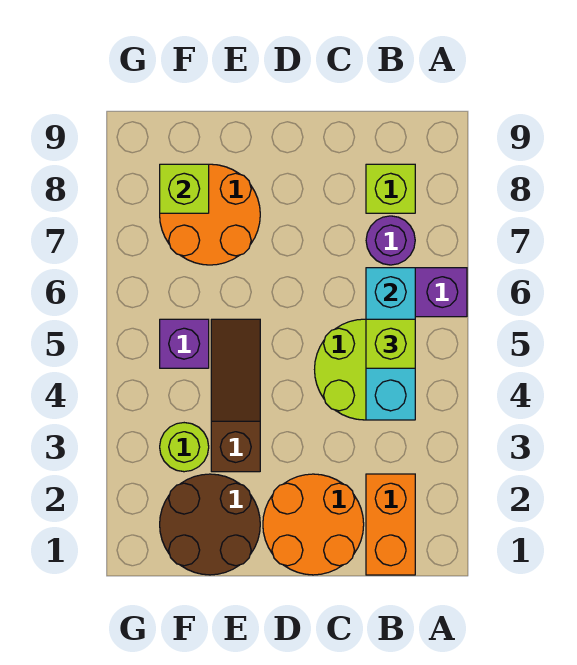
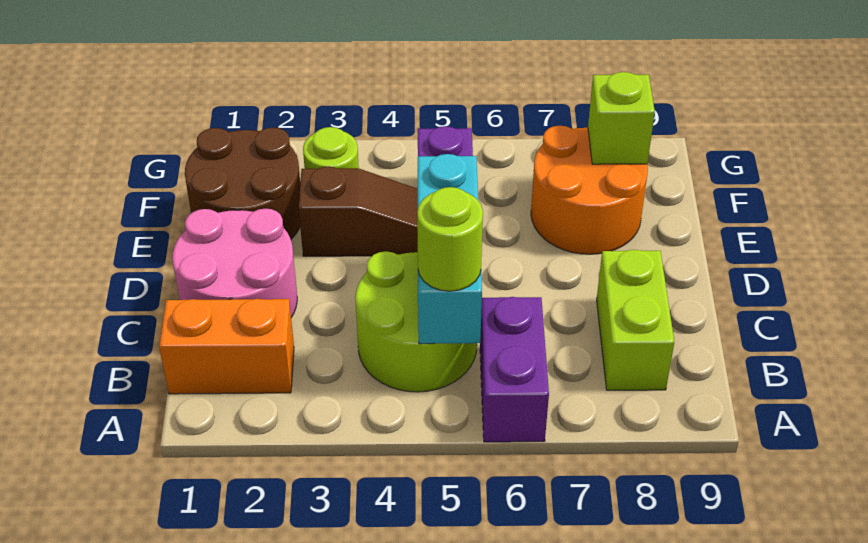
cyan 1x3 brick [366,268,415,420] -> cyan 1x3 brick turned to [418,154,482,344]
lime 1x1 brick [366,319,415,368] -> lime 1x1 round brick [417,187,483,291]
purple 1x1 round brick [366,216,415,265] -> none
lime 1x1 brick [366,164,415,213] -> lime 1x2 brick [597,250,674,390]
orange 2x2 round brick [263,474,364,575] -> pink 2x2 round brick [172,209,297,317]

